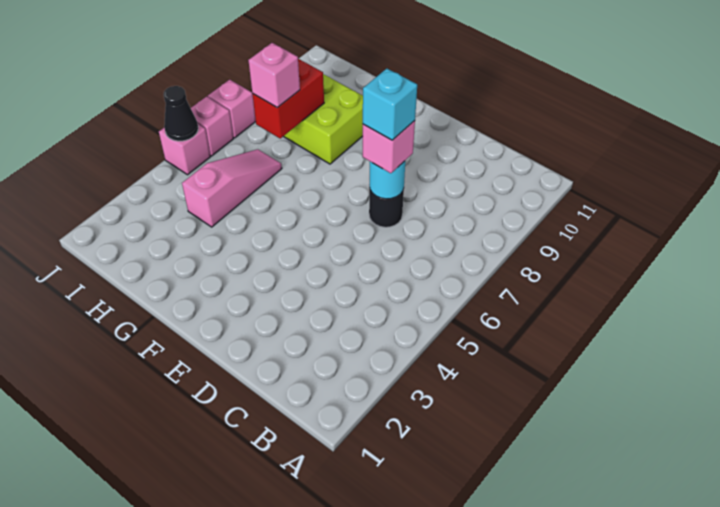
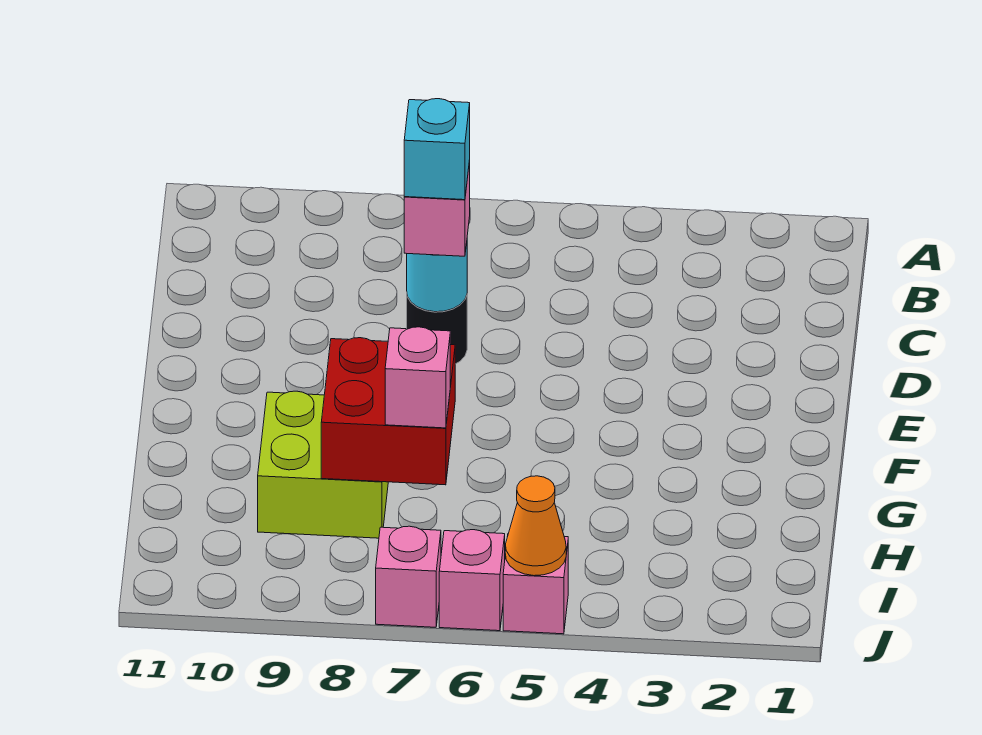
pink 1x3 slope [182,149,282,227] -> none
red 1x2 brick [253,59,324,138] -> red 2x2 brick [321,338,455,485]
black 1x1 cone [164,86,198,141] -> orange 1x1 cone [505,476,566,576]

